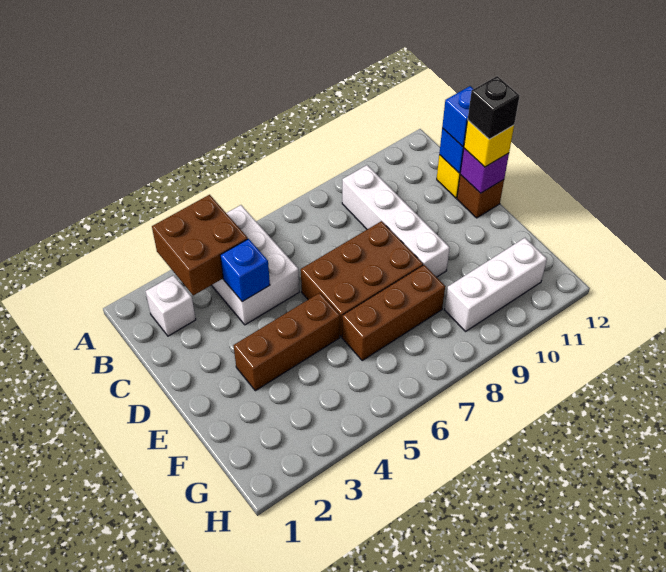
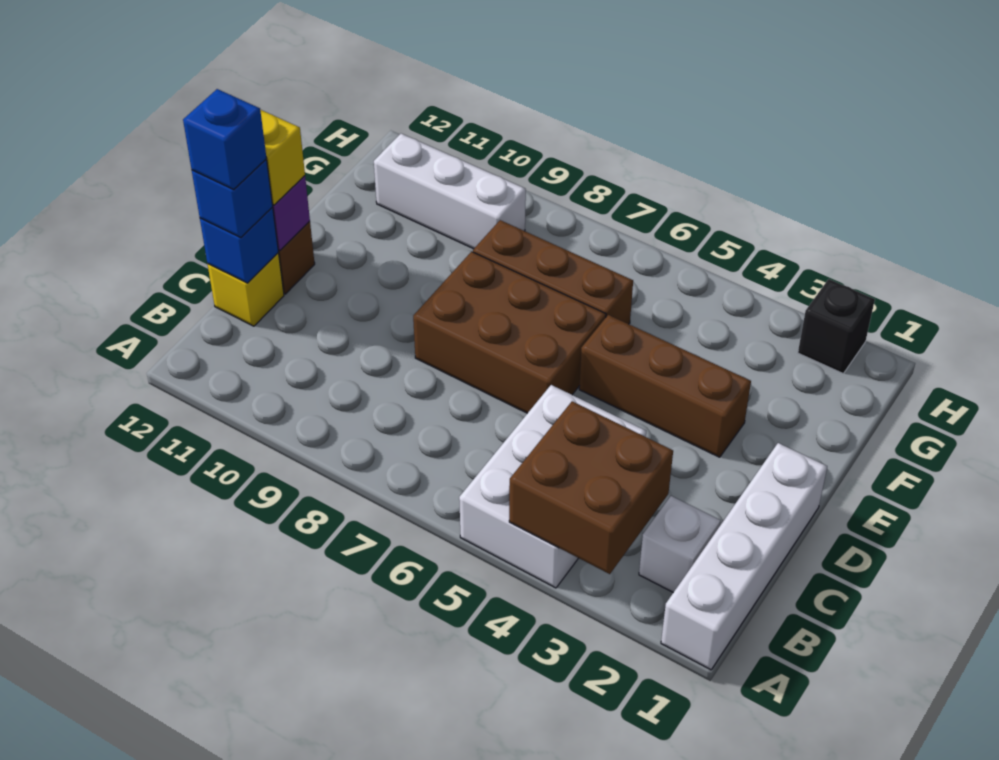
white 1x4 brick [342,165,450,277] -> white 1x4 brick moved to [661,443,827,670]
blue 1x1 brick [220,239,270,302] -> blue 1x1 brick moved to [183,89,267,189]
black 1x1 brick [468,76,519,139] -> black 1x1 brick moved to [798,279,875,373]

